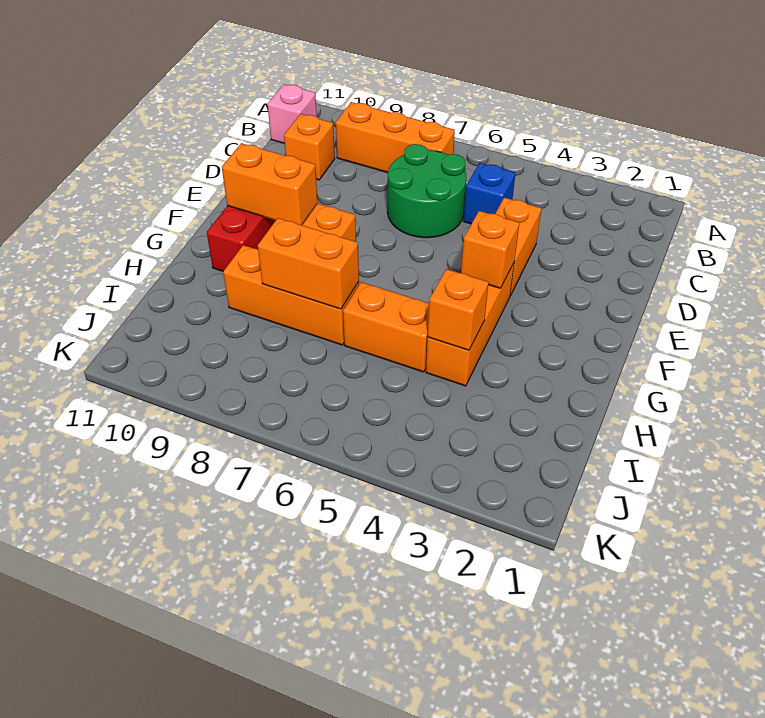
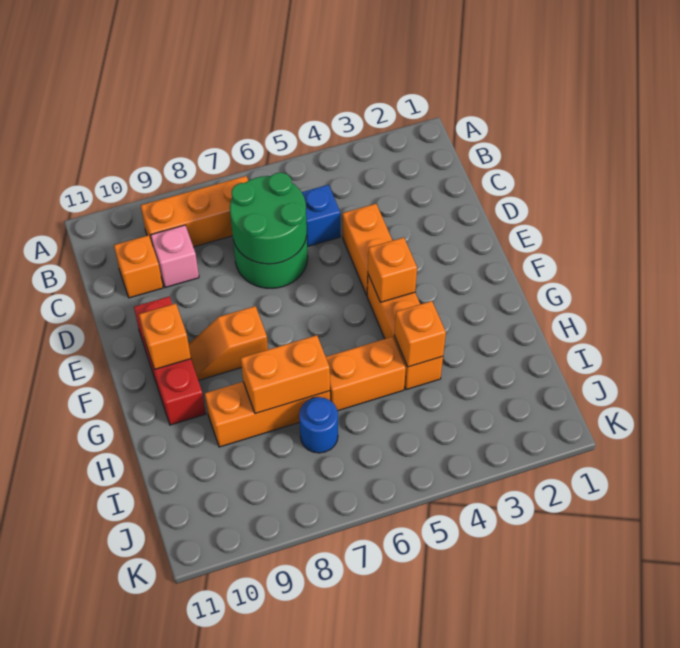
pink 1x1 brick [268,84,317,143] -> pink 1x1 brick moved to [151,225,199,287]
none -> green 2x2 round brick [230,173,307,264]
orange 1x2 brick [222,143,318,225] -> orange 1x1 brick [139,304,191,369]
none -> blue 1x1 round brick [299,397,338,453]

